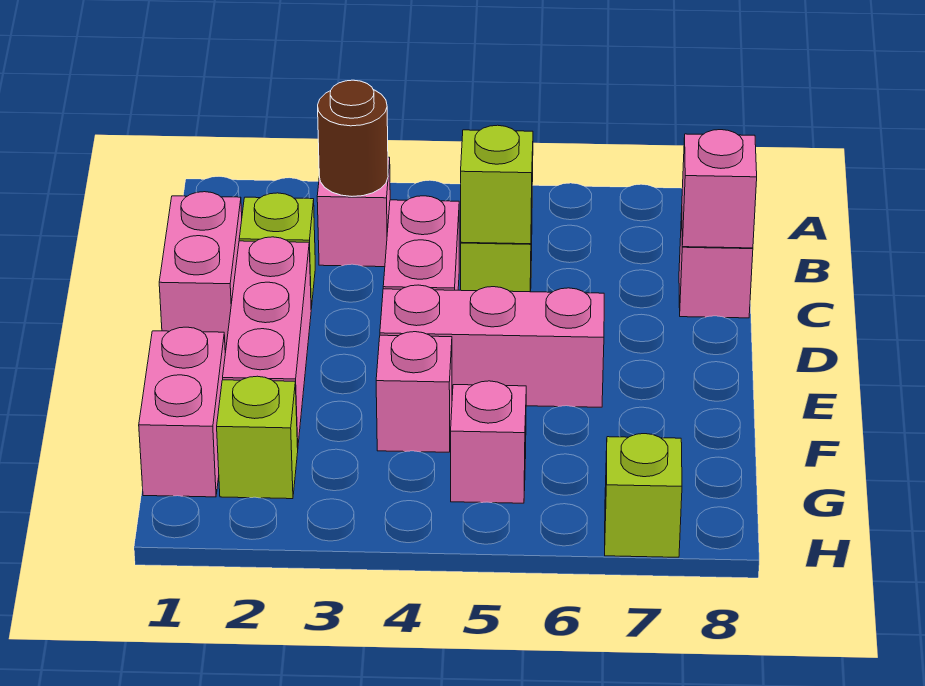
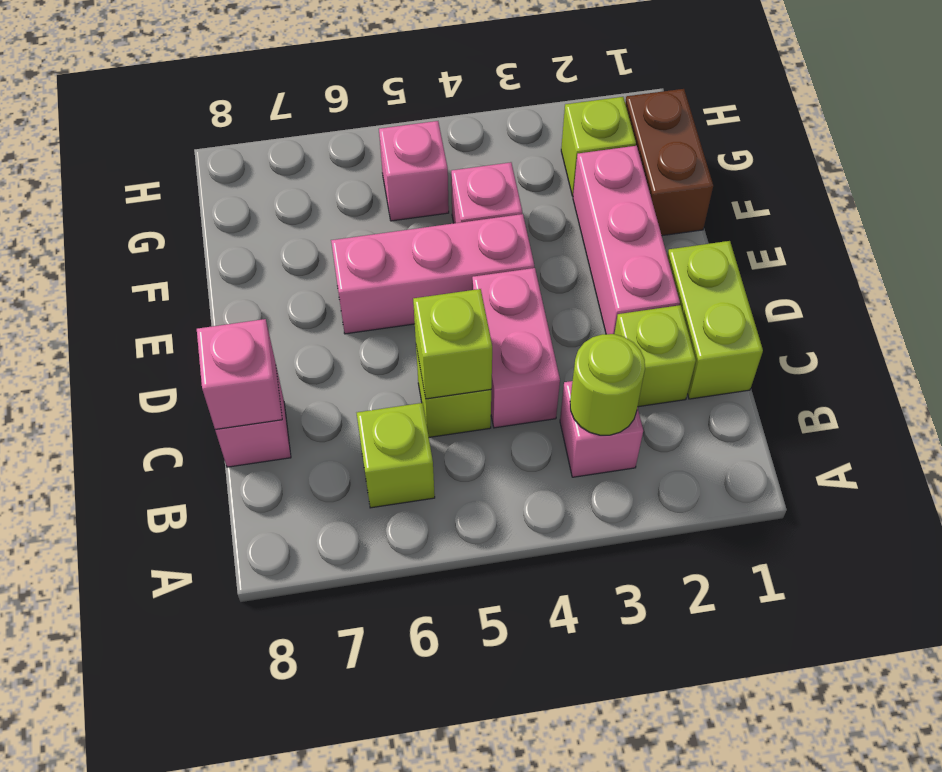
brown 1x1 round brick [318,80,388,196] -> lime 1x1 round brick [570,334,645,435]
pink 1x2 brick [159,192,242,353] -> lime 1x2 brick [667,241,763,399]
pink 1x2 brick [139,327,225,497] -> brown 1x2 brick [625,89,713,236]
lime 1x1 brick [605,434,682,557] -> lime 1x1 brick moved to [357,403,435,508]

